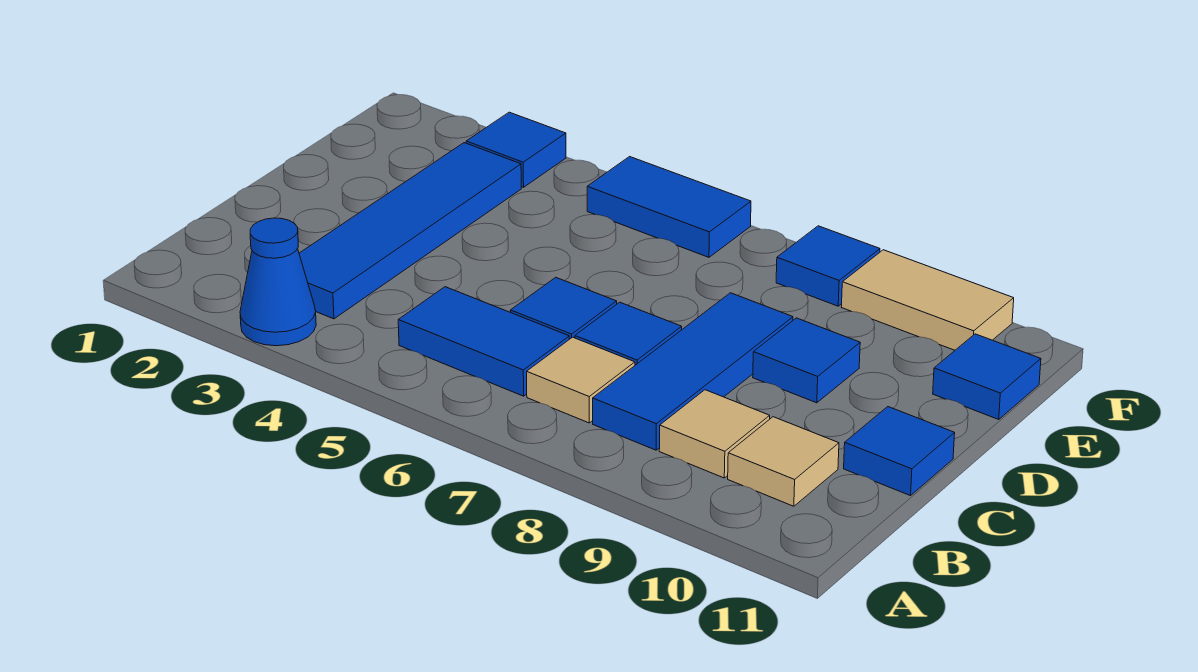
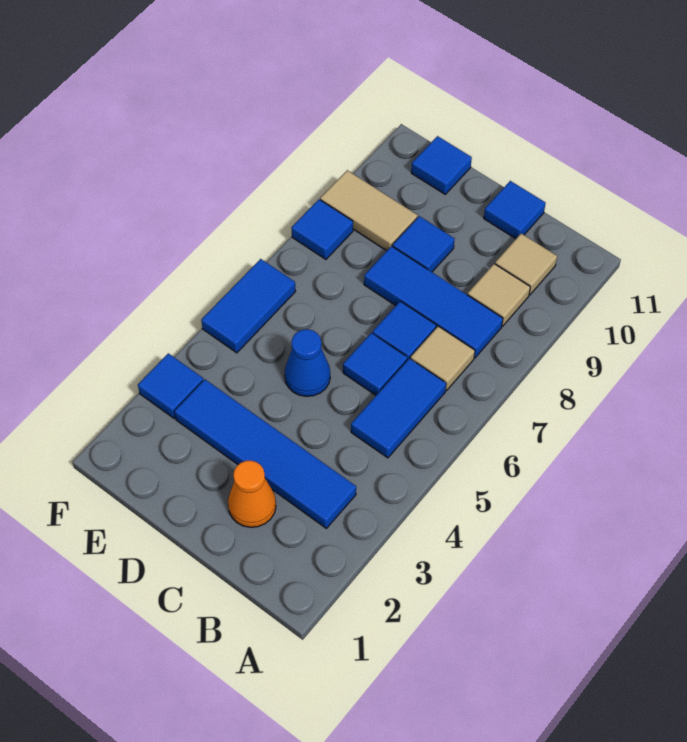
blue 1x1 cone [240,218,316,346] -> blue 1x1 cone moved to [285,329,330,396]
none -> orange 1x1 cone [228,461,276,527]
tan 1x2 tile [842,250,1014,350] -> tan 1x2 tile turned to [320,170,418,251]

